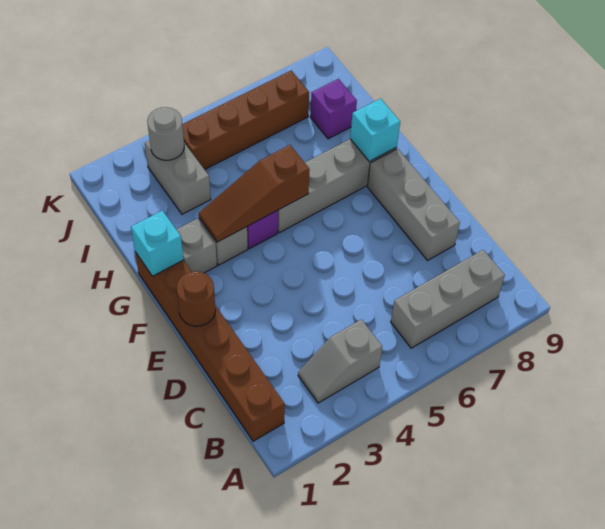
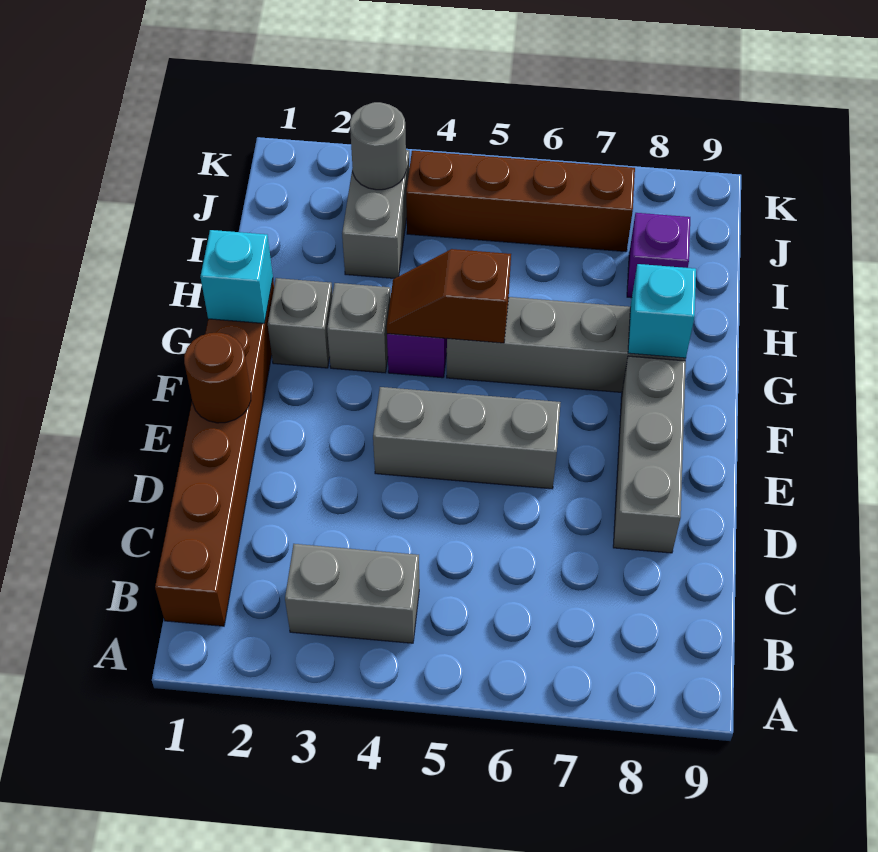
grey 1x2 slope [298,320,382,403] -> grey 1x2 brick [285,544,419,643]
grey 1x3 brick [391,250,505,348] -> grey 1x3 brick moved to [373,387,561,489]
brown 1x3 slope [199,145,310,242] -> brown 1x2 slope [387,249,511,343]

